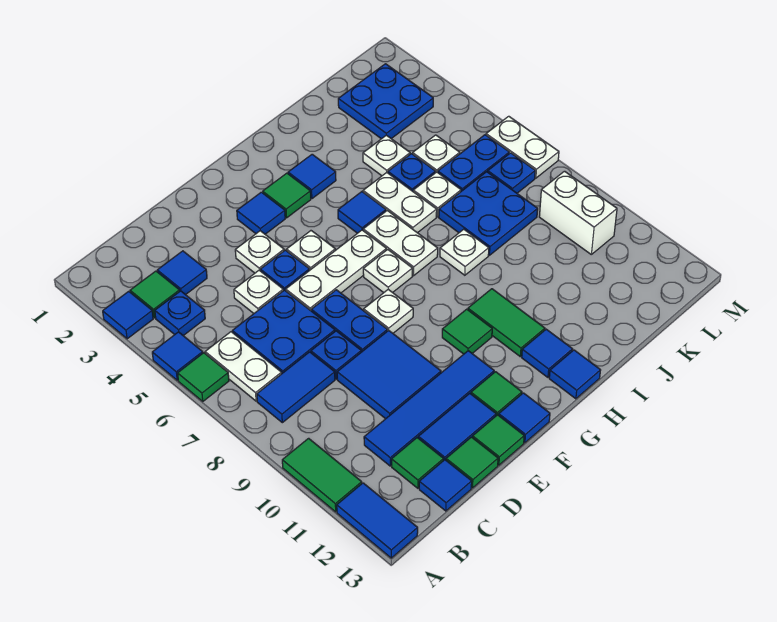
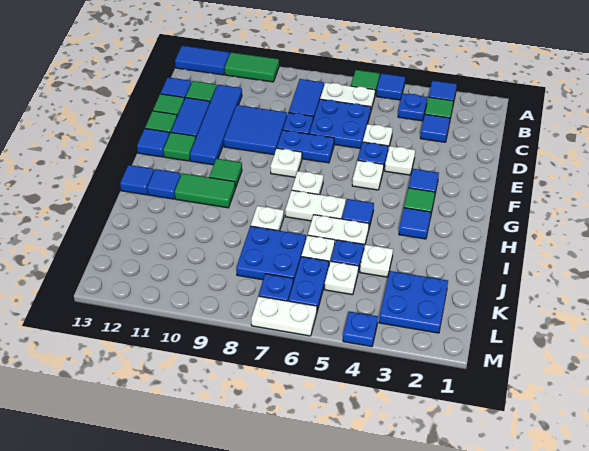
white 1x3 plate [286,230,386,310] -> none
white 1x2 brick [539,171,617,254] -> none
none -> blue 1x1 plate [343,311,378,347]

